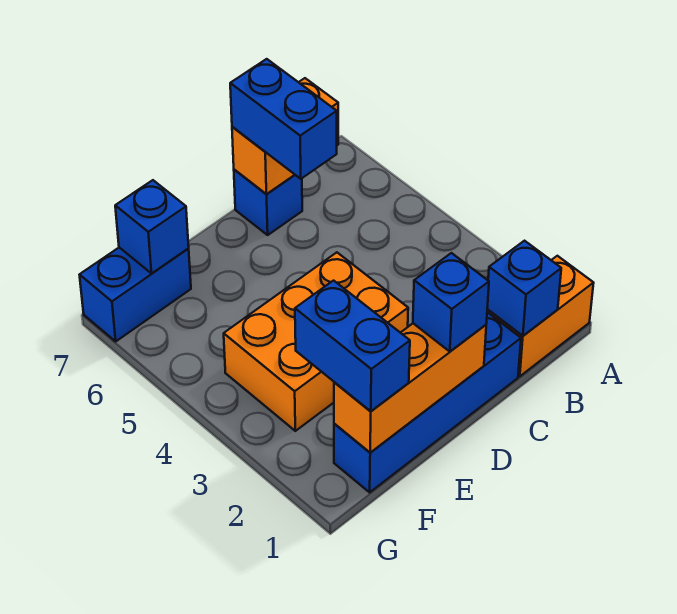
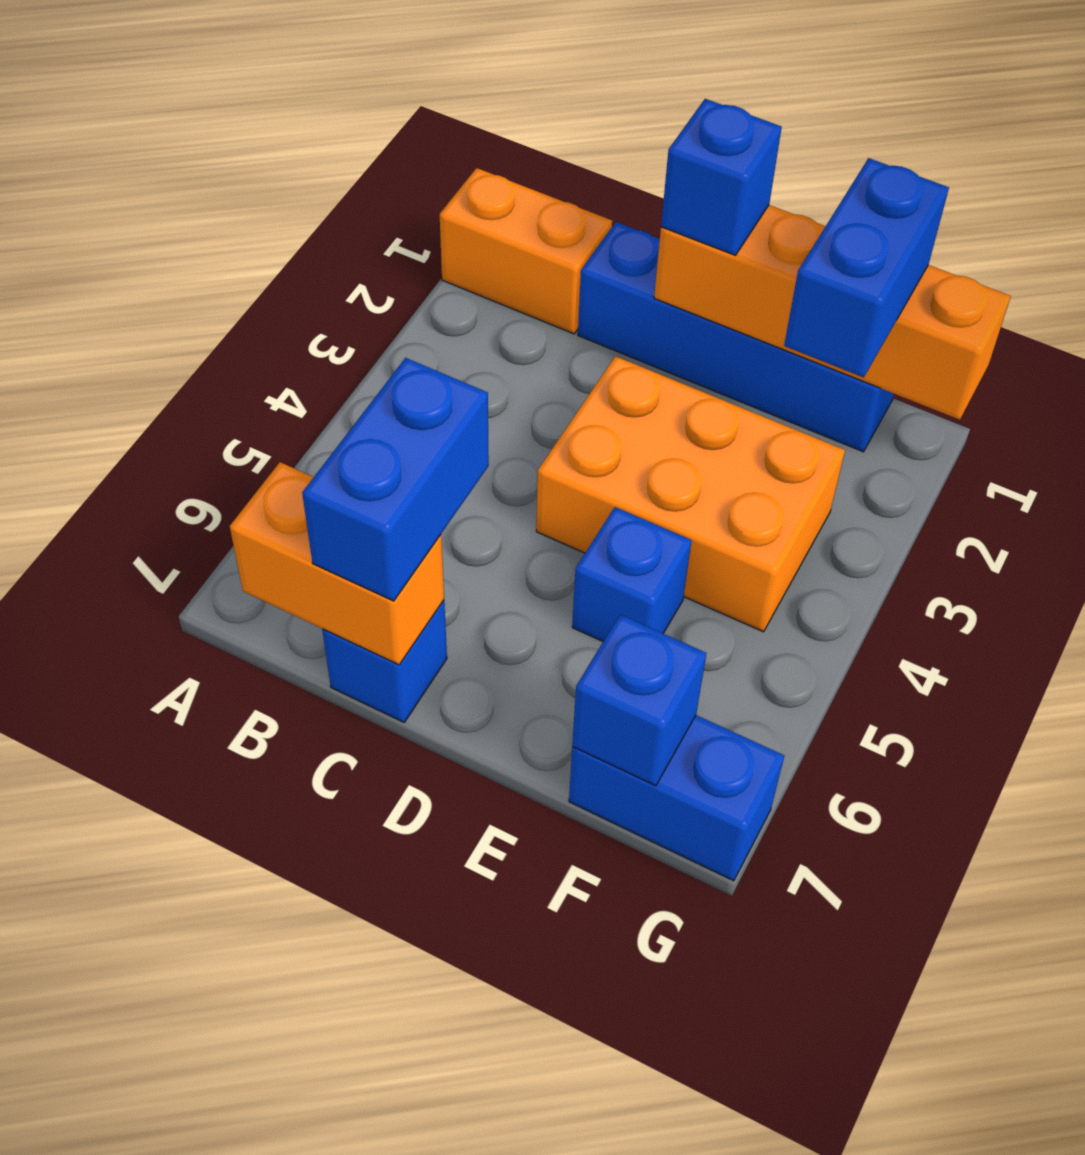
blue 1x1 brick [487,241,561,336] -> blue 1x1 brick moved to [572,507,692,641]
orange 1x3 brick [334,324,486,453] -> orange 1x4 brick [654,205,1011,420]

